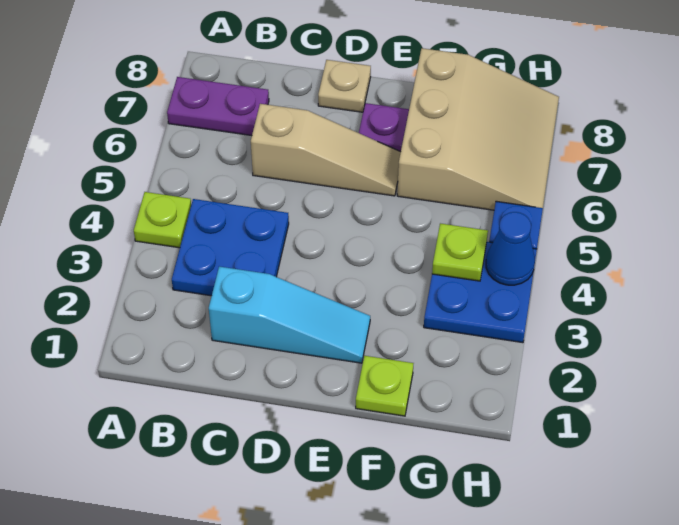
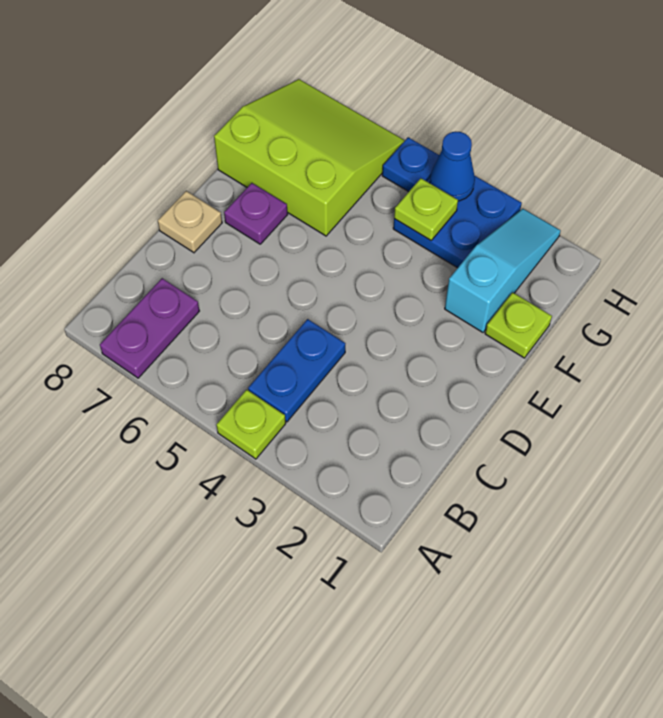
blue 2x2 plate [172,199,289,296] -> blue 1x2 plate [248,319,345,422]
cyan 1x3 slope [209,267,370,363] -> cyan 1x3 slope moved to [445,209,561,332]
tan 1x3 slope [251,104,401,196] -> none
tan 3x3 slope [397,48,559,210] -> lime 3x3 slope [214,79,405,236]

